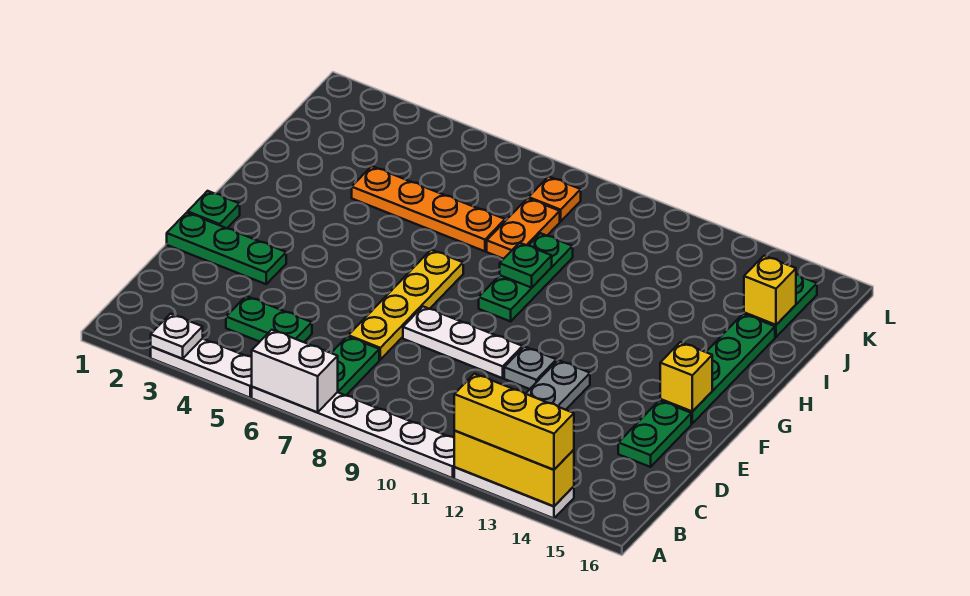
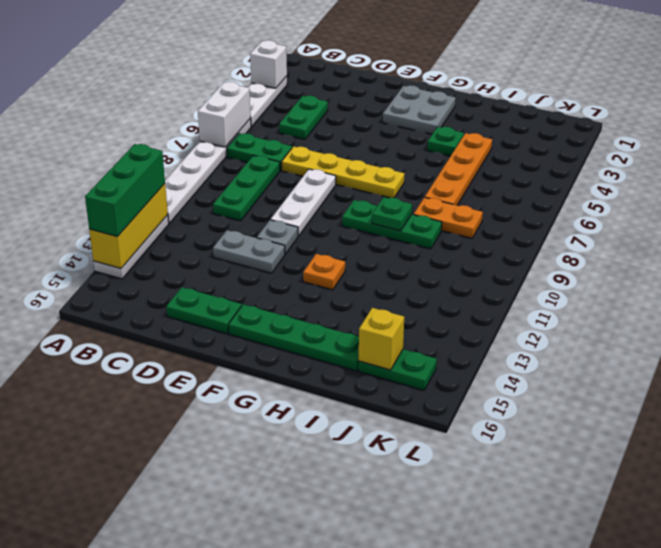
white 1x1 plate [151,314,203,359] -> white 1x1 brick [250,40,287,88]
yellow 1x3 brick [454,374,574,470] -> green 1x3 brick [85,144,165,237]
green 1x3 plate [167,213,286,284] -> green 1x3 plate moved to [213,155,280,221]
green 1x1 plate [188,191,240,228] -> green 1x1 plate moved to [427,127,464,156]
none -> grey 2x2 plate [383,85,456,134]
yellow 1x1 brick [660,342,712,412] -> none
orange 1x1 plate [529,177,581,221] -> orange 1x1 plate moved to [303,254,345,290]

